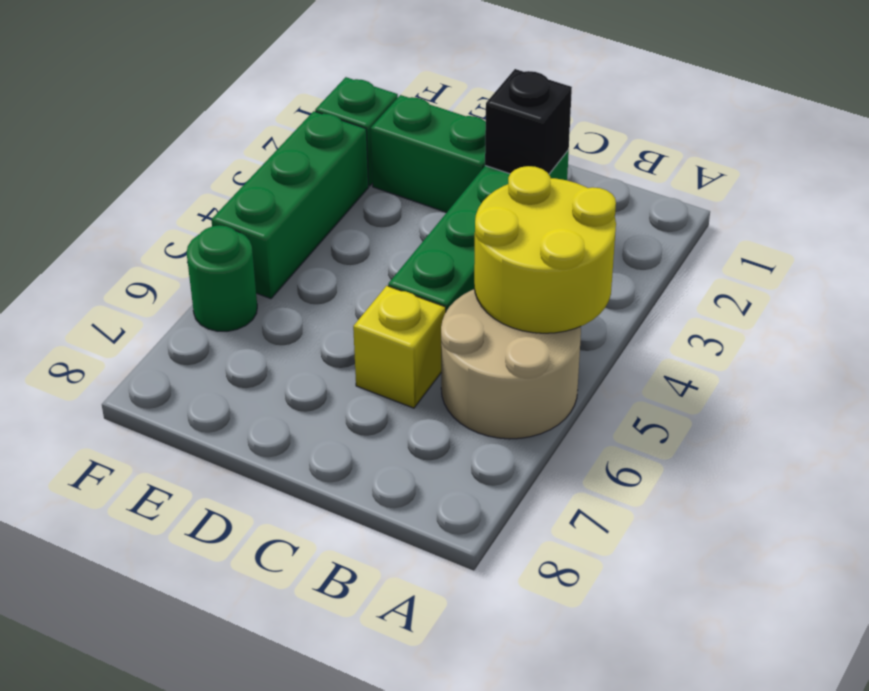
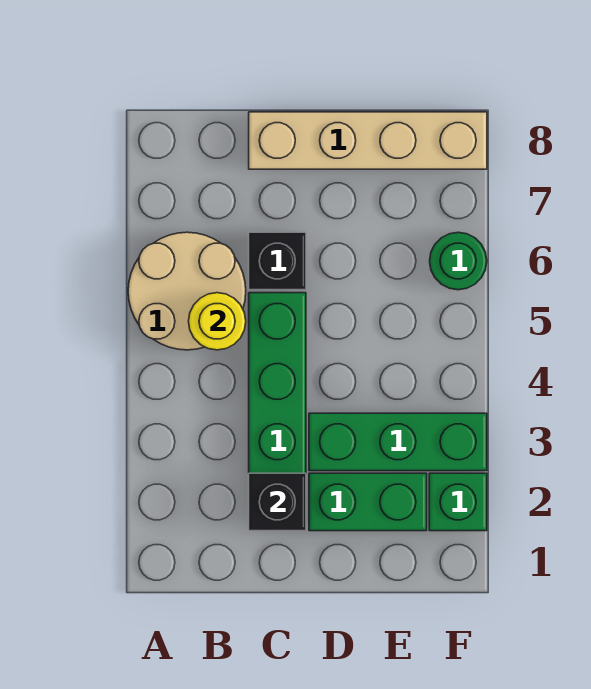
yellow 2x2 round brick [474,166,616,333] -> yellow 1x1 round brick [188,293,246,350]
yellow 1x1 brick [353,286,446,408] -> black 1x1 brick [249,232,306,290]
none -> tan 1x4 brick [249,112,487,169]
green 1x3 brick [211,111,369,299] -> green 1x3 brick turned to [309,413,487,471]

